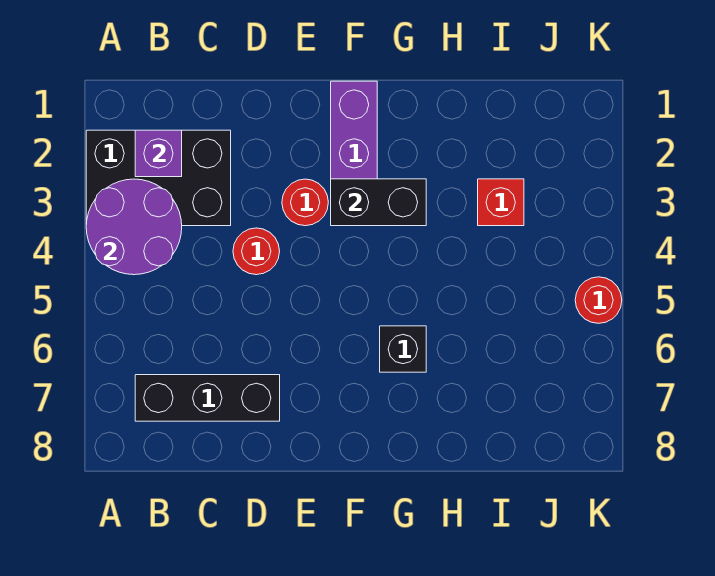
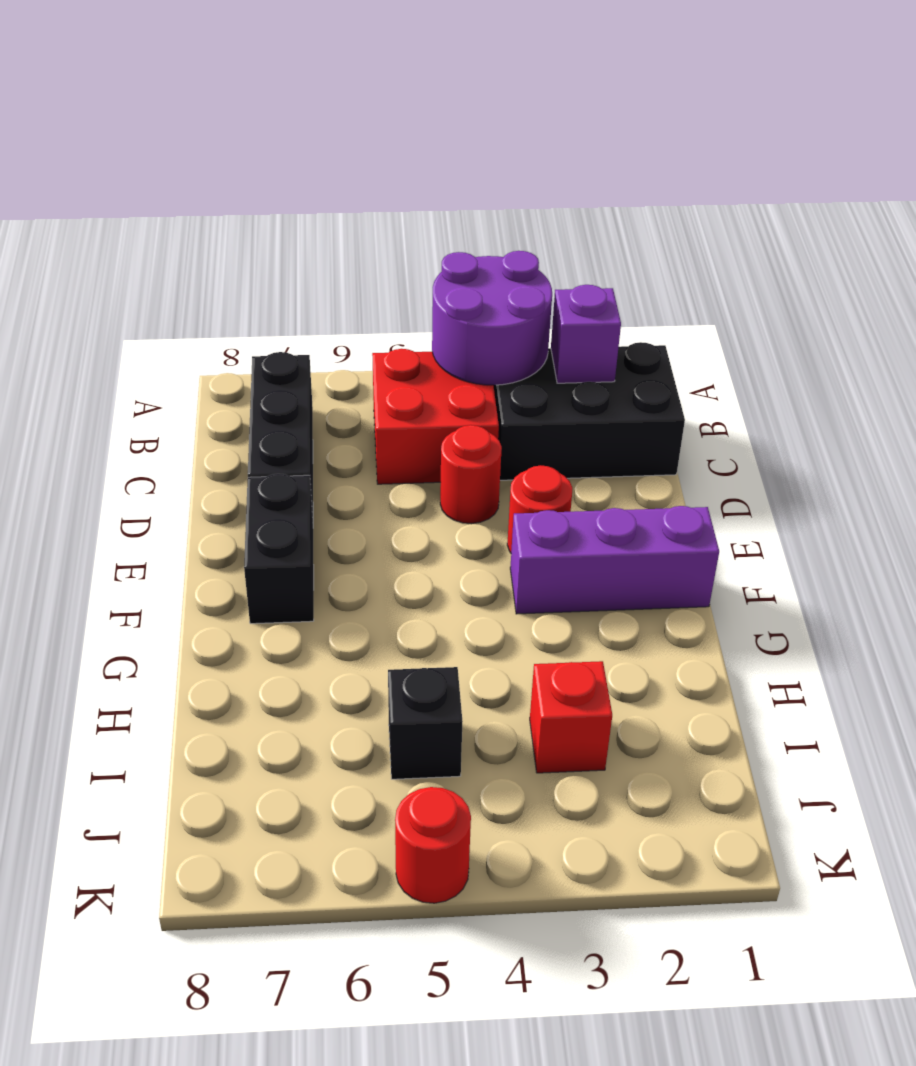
black 2x3 brick [86,130,231,226] -> black 2x3 brick turned to [493,342,685,480]
none -> red 2x2 brick [372,349,499,484]
black 1x2 brick [331,179,426,226] -> black 1x2 brick moved to [244,474,314,624]
black 1x1 brick [380,326,426,372] -> black 1x1 brick moved to [388,667,463,779]

